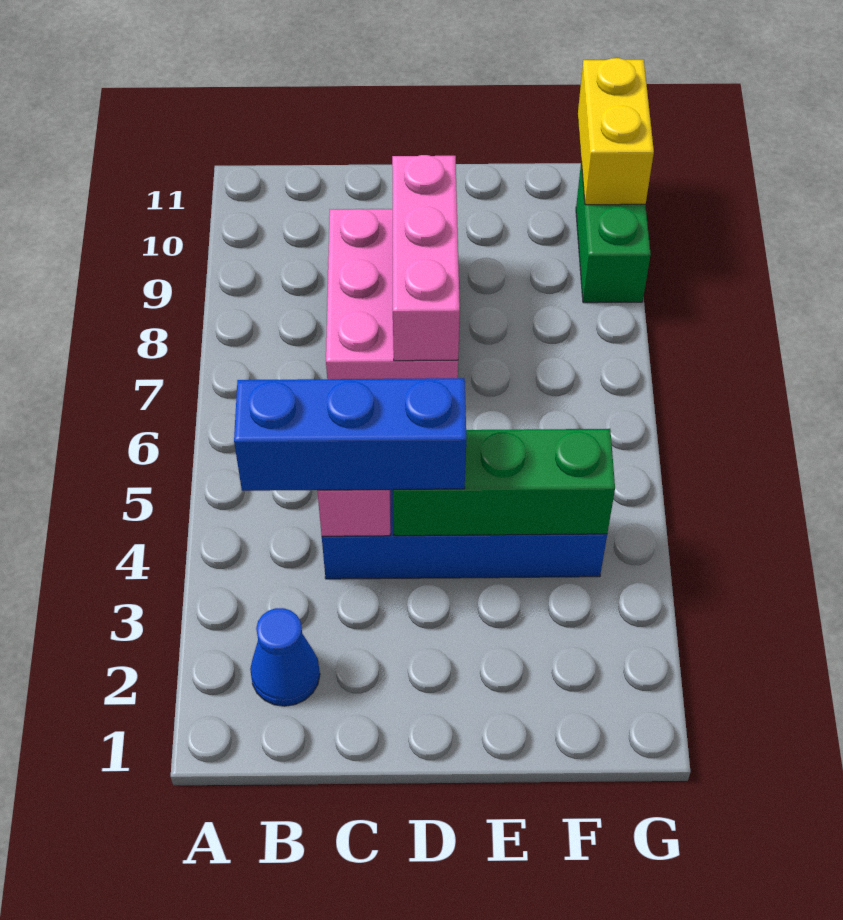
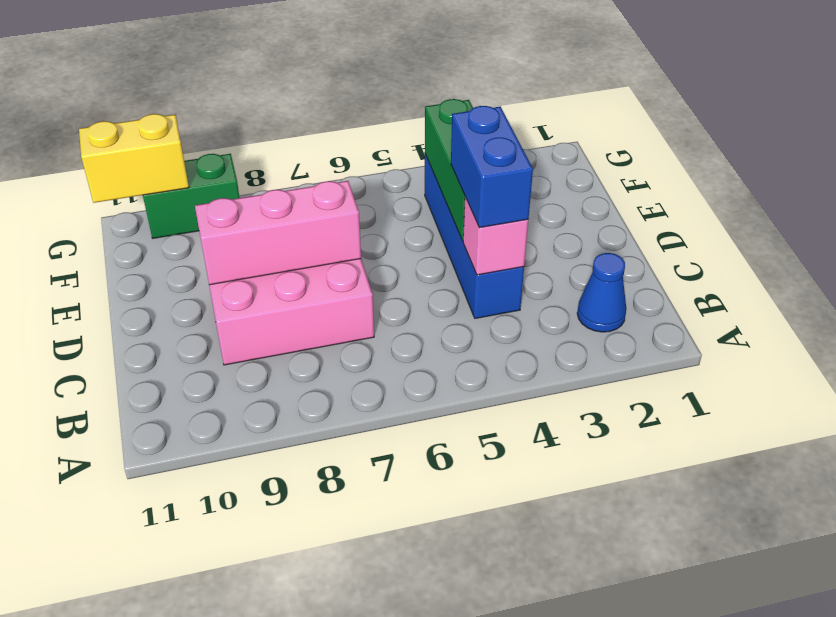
blue 1x3 brick [234,378,466,491] -> blue 1x2 brick [451,106,533,228]

